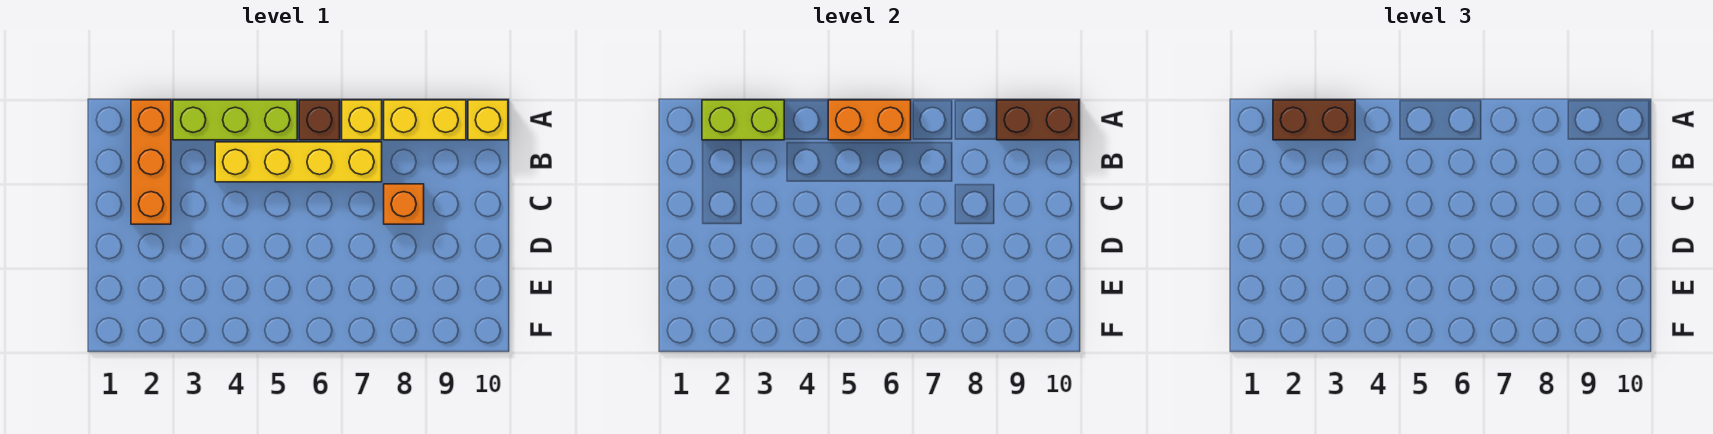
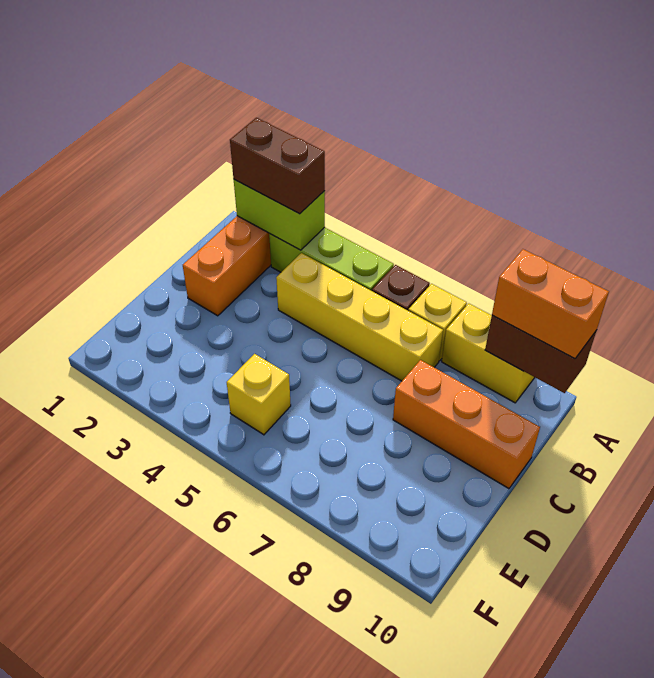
orange 1x2 brick [828,100,911,140] -> orange 1x2 brick moved to [492,249,609,358]
yellow 1x1 brick [468,100,508,140] -> yellow 1x1 brick moved to [227,354,291,435]
orange 1x1 brick [384,184,424,224] -> orange 1x3 brick [393,360,540,489]

